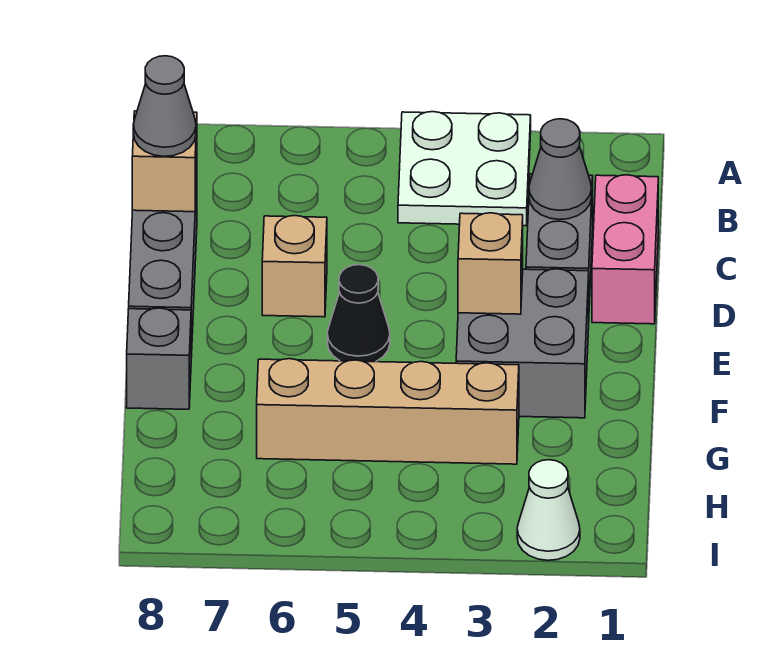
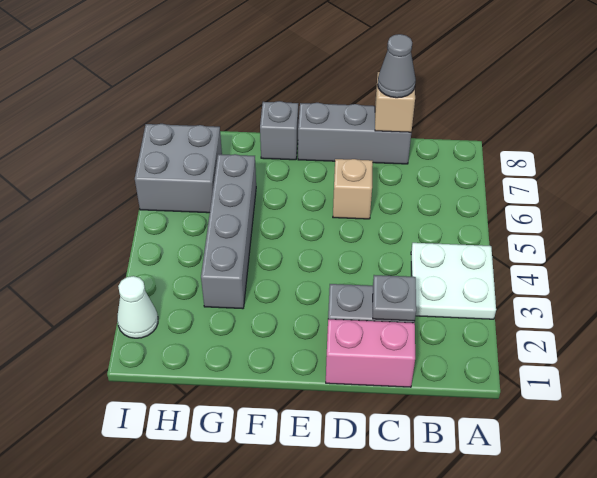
grey 1x1 cone [529,119,592,220] -> grey 1x1 plate [373,275,416,321]
grey 2x2 brick [456,269,589,418] -> grey 2x2 brick moved to [135,124,222,213]
tan 1x1 brick [458,213,523,314] -> none
black 1x1 cone [327,265,390,362] -> none
tan 1x4 brick [257,359,519,464] -> grey 1x4 brick [201,154,256,309]

